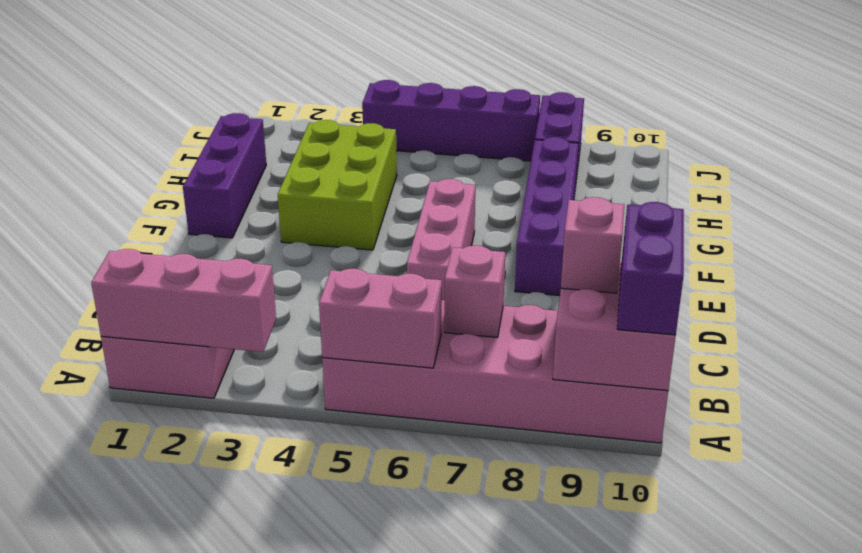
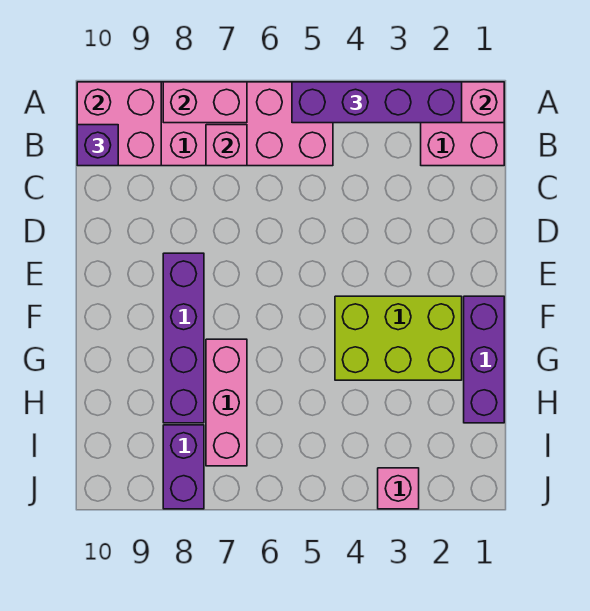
pink 1x2 brick [319,269,442,368] -> pink 1x2 brick moved to [163,82,247,123]
purple 1x2 brick [617,202,684,335] -> purple 1x1 brick [77,125,118,166]
pink 1x1 brick [561,197,624,293] -> pink 1x1 brick moved to [378,468,419,509]
pink 1x3 brick [407,179,476,300] -> pink 1x3 brick moved to [206,339,247,466]
lime 2x3 brick [278,120,397,250] -> lime 2x3 brick turned to [335,296,462,380]
purple 1x4 brick [362,80,540,161] -> purple 1x4 brick moved to [292,82,462,123]

